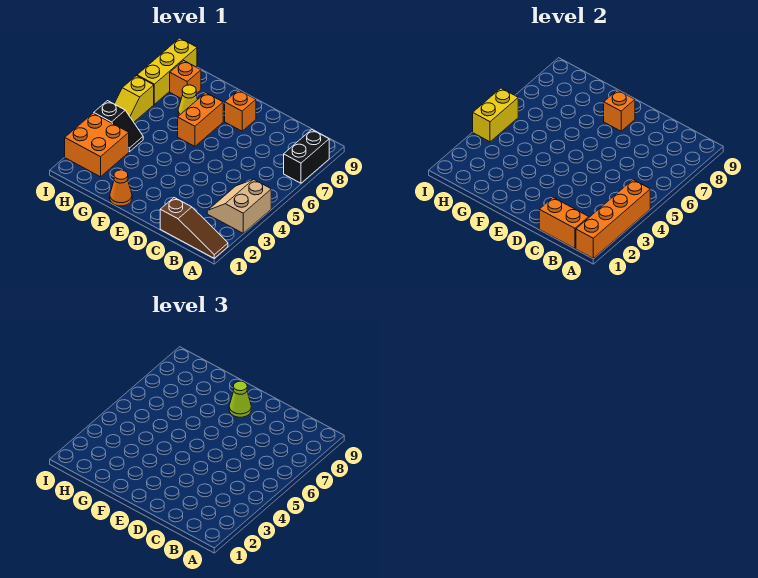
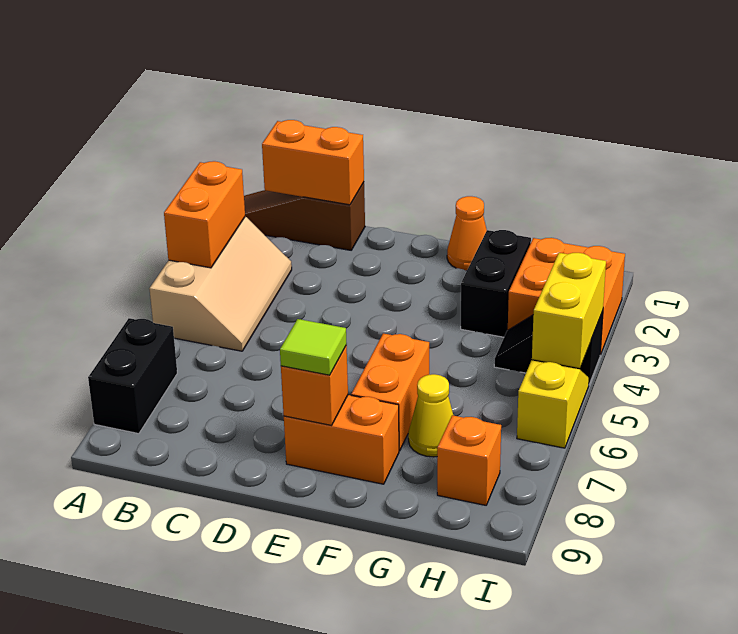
orange 1x4 brick [576,180,650,258] -> orange 1x2 brick [164,161,245,268]
tan 2x2 slope [207,179,271,233] -> tan 2x3 slope [149,217,292,351]
orange 1x1 brick [225,90,256,131] -> orange 1x2 brick [284,395,399,484]
lime 1x1 cone [229,381,251,417] -> lime 1x1 tile [280,319,347,375]
none -> black 1x2 brick [461,230,531,337]
yellow 1x3 brick [137,38,197,104] -> none

